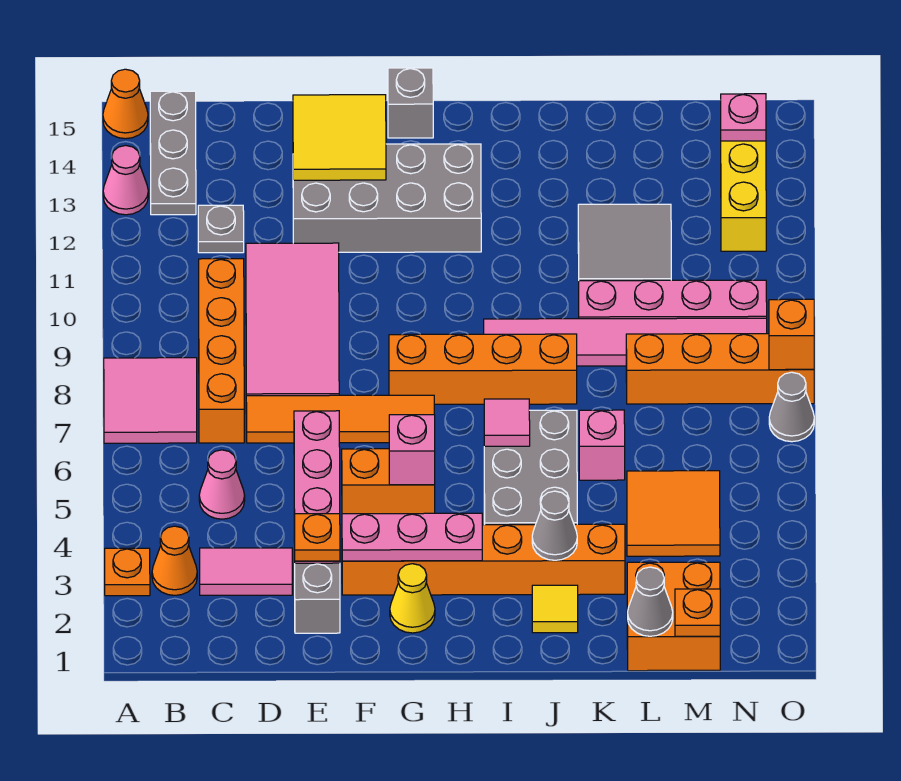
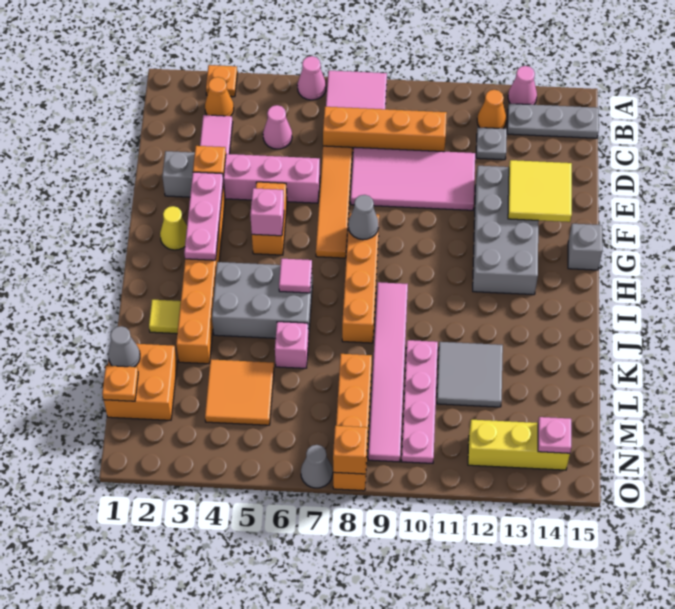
none -> pink 1x1 cone [297,56,326,100]
orange 1x1 cone [103,69,148,139] -> orange 1x1 cone moved to [477,90,506,129]
grey 1x1 cone [532,491,577,560] -> grey 1x1 cone moved to [348,195,379,240]

